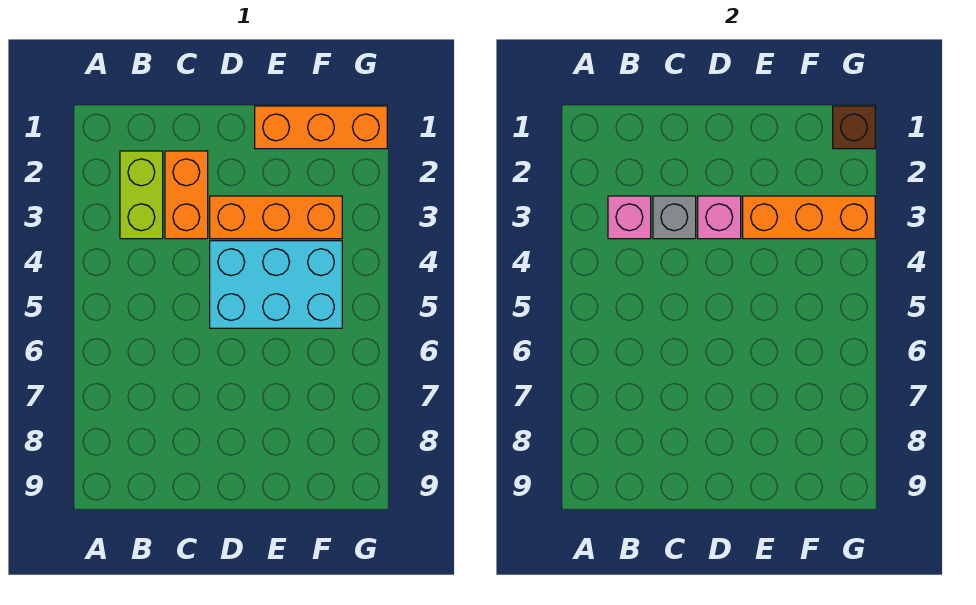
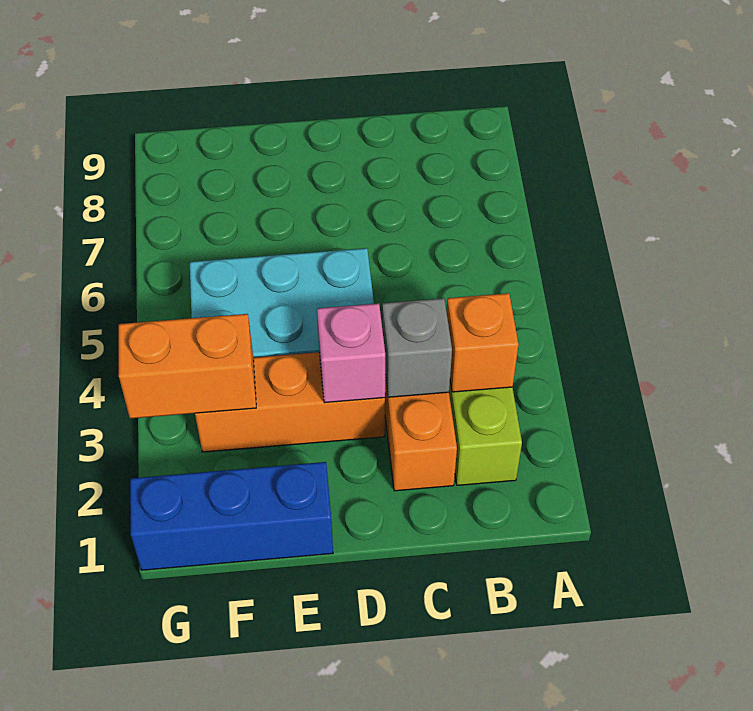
pink 1x1 brick [608,196,651,239] -> orange 1x1 brick [447,293,519,392]
orange 1x3 brick [255,106,387,149] -> blue 1x3 brick [130,462,333,570]
orange 1x3 brick [743,196,875,239] -> orange 1x2 brick [119,314,256,419]
brown 1x1 brick [833,106,875,149] -> none

